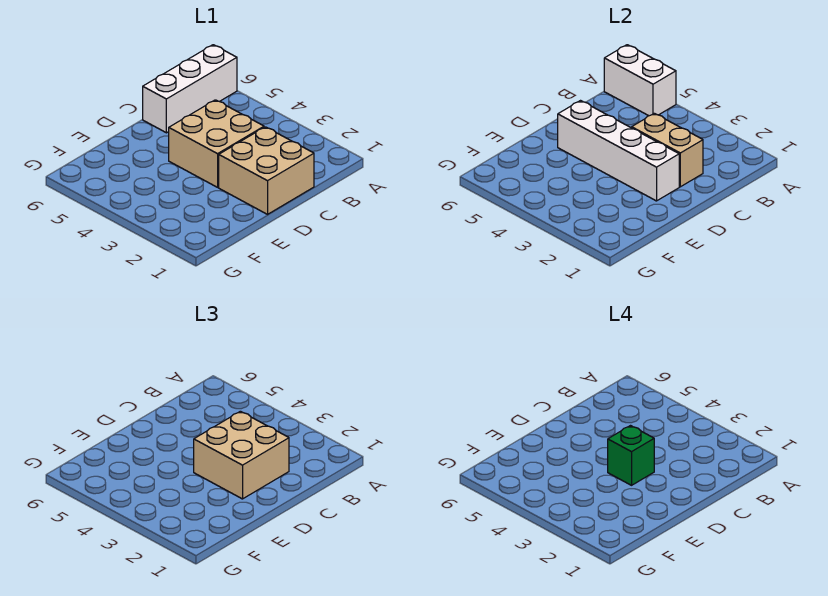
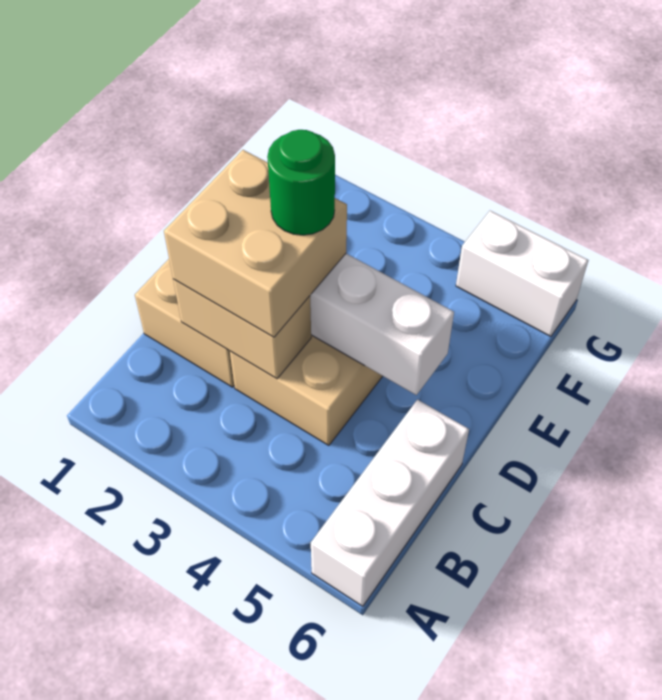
white 1x2 brick [604,45,676,116] -> white 1x2 brick moved to [456,211,588,337]
green 1x1 brick [608,426,654,485] -> green 1x1 round brick [267,130,335,235]

